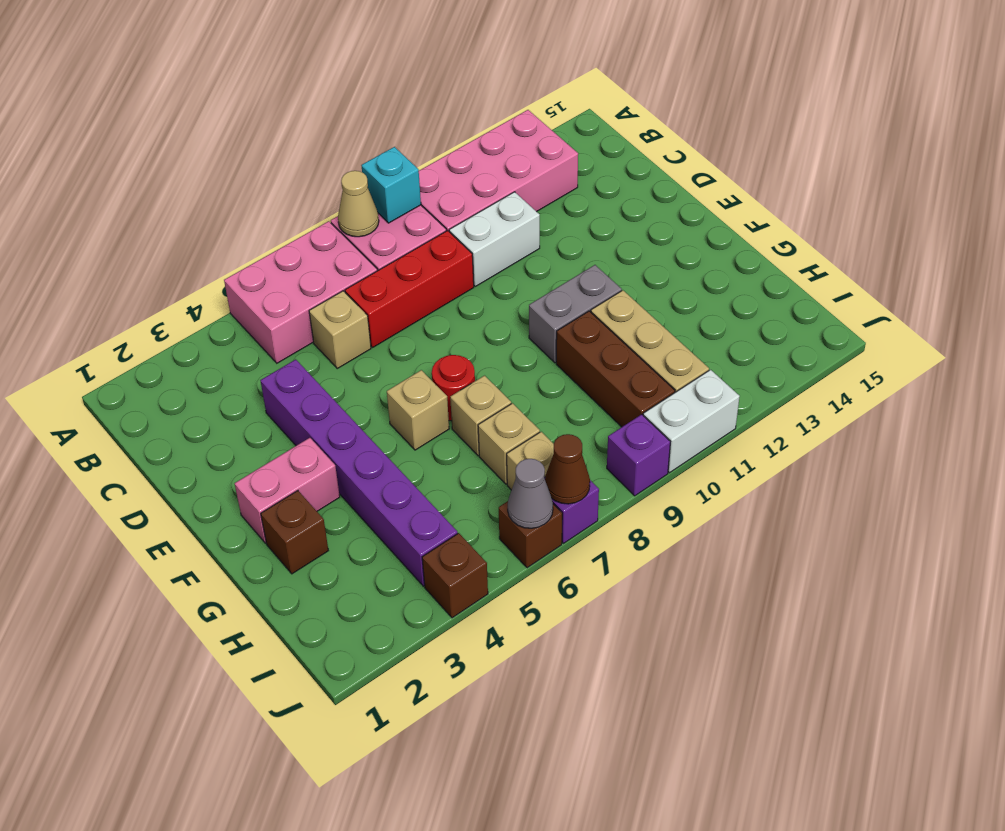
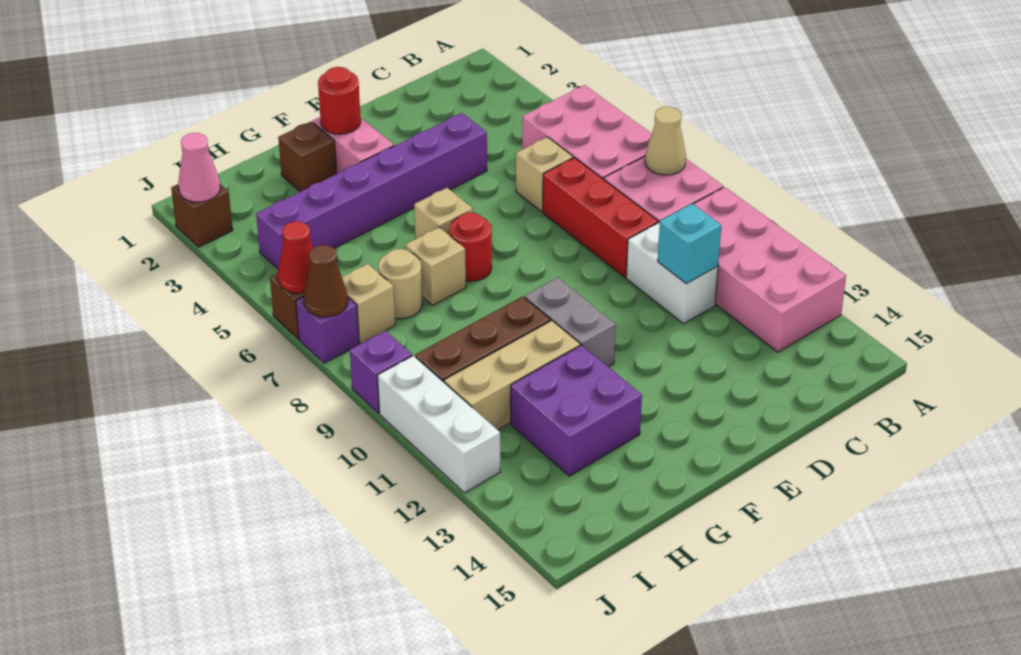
cyan 1x1 brick [361,147,421,223] -> cyan 1x1 brick moved to [658,204,721,284]
none -> red 1x1 round brick [318,67,361,134]
none -> purple 2x2 brick [511,345,642,476]
tan 1x1 brick [478,403,540,484] -> tan 1x1 round brick [378,249,422,319]
none -> pink 1x1 cone [178,133,220,202]
brown 1x1 brick [422,533,488,618] -> brown 1x1 brick moved to [171,184,233,247]
grey 1x1 cone [508,459,553,528] -> red 1x1 cone [278,222,313,293]
white 1x2 brick [643,370,740,473] -> white 1x3 brick [378,356,500,493]

